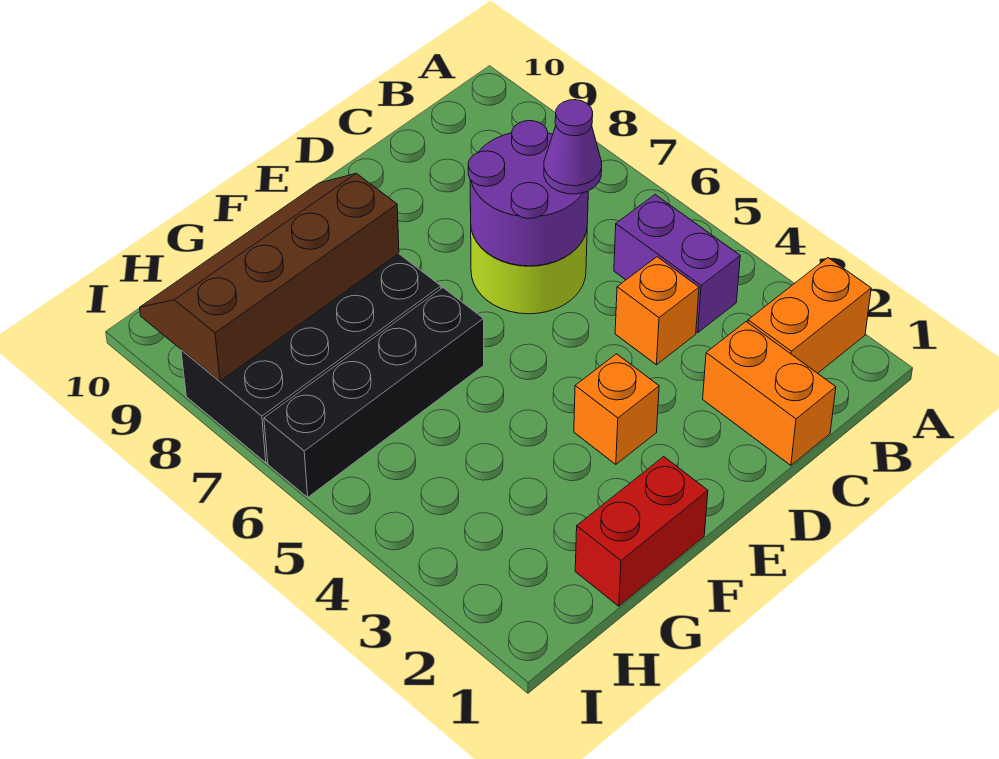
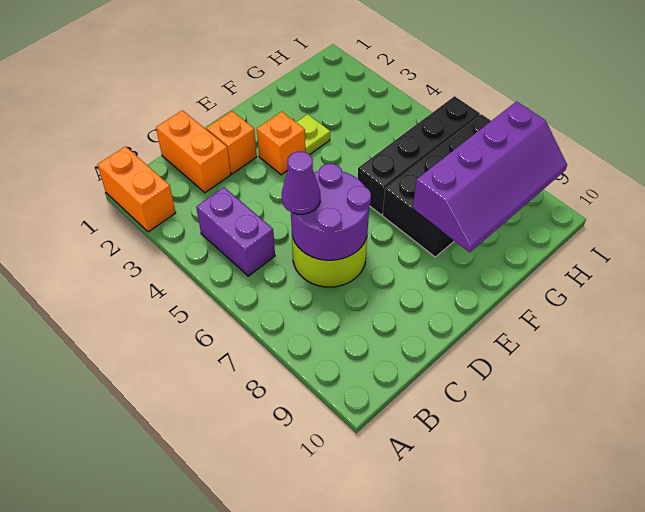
orange 1x2 brick [748,258,871,373] -> orange 1x2 brick turned to [97,147,176,232]
orange 1x1 brick [615,257,699,365] -> orange 1x1 brick moved to [206,111,257,174]
red 1x2 brick [575,457,708,606] -> none
none -> lime 1x1 plate [296,114,330,154]
brown 2x4 slope [140,173,399,381] -> purple 2x4 slope [413,102,567,252]

